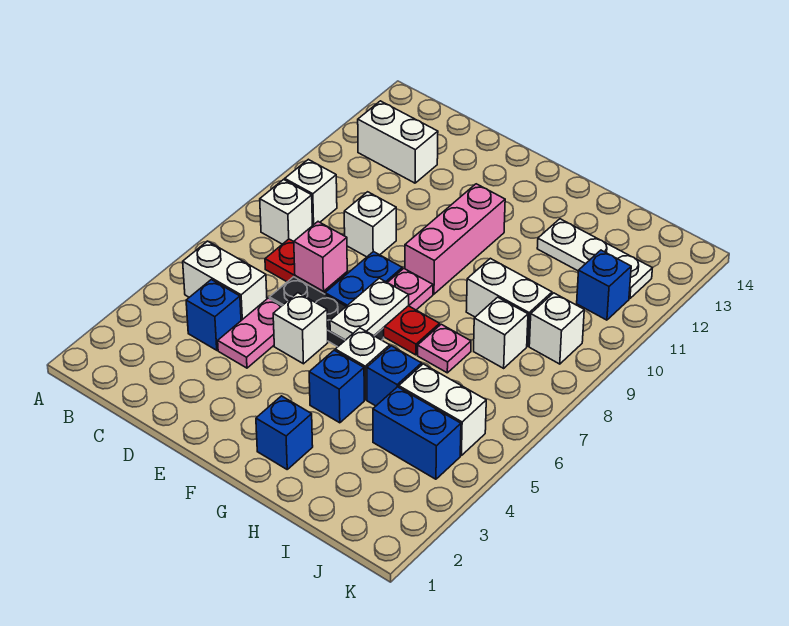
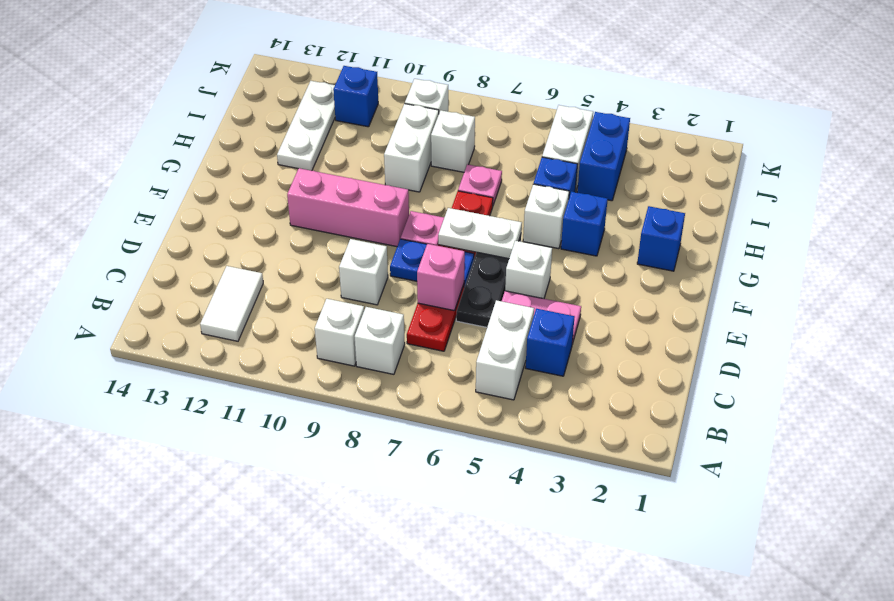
white 1x2 brick [358,101,438,183] -> white 1x2 tile [200,266,263,341]

